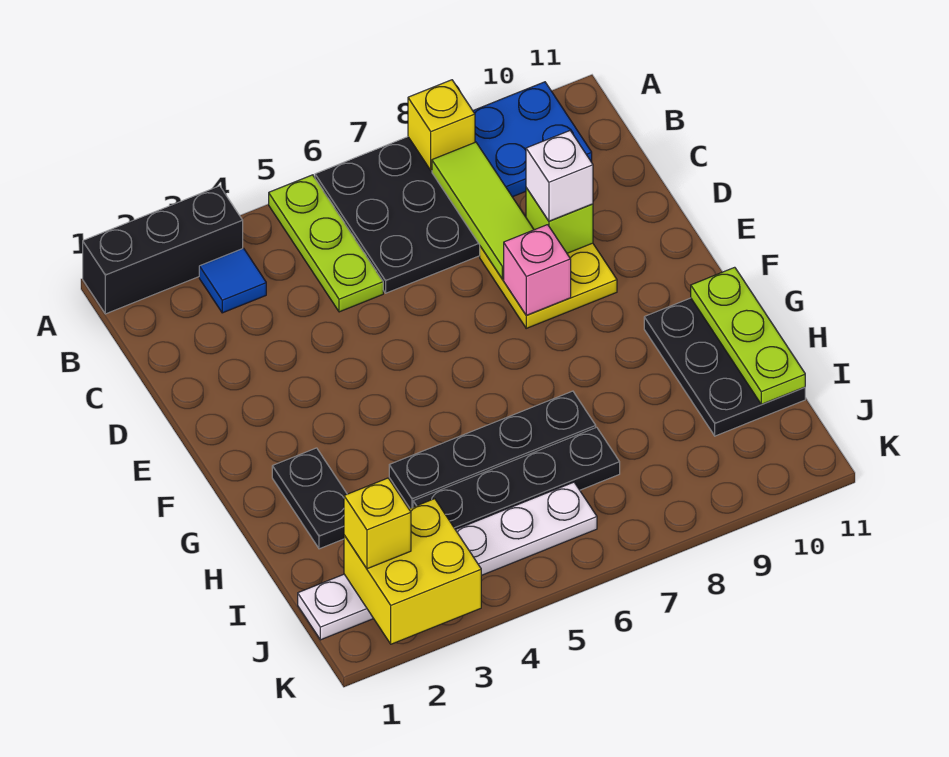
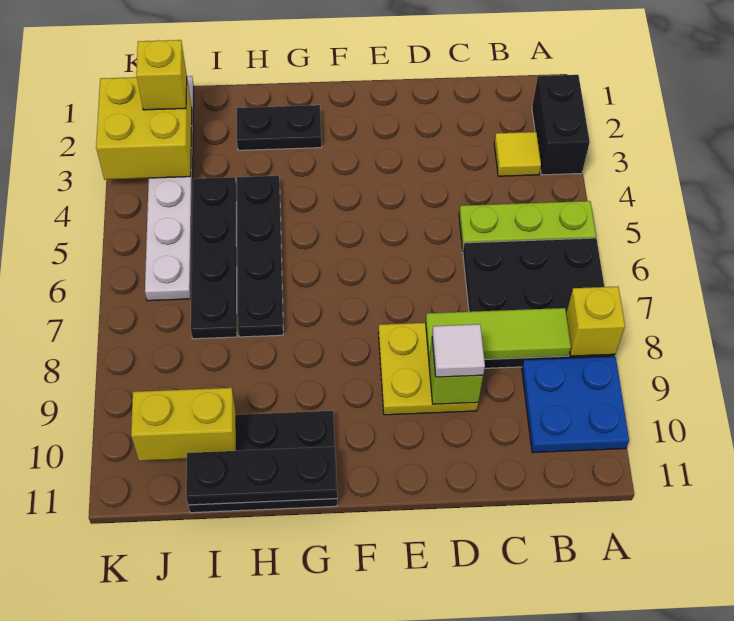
black 1x3 brick [83,186,243,314] -> black 1x2 brick [532,75,590,175]
blue 1x1 tile [199,248,266,313] -> yellow 1x1 tile [494,132,541,176]
white 1x1 brick [526,131,593,221] -> white 1x1 tile [432,324,485,377]
pink 1x1 brick [504,225,571,315] -> none
lime 1x3 plate [691,267,805,404] -> black 1x3 plate [186,447,337,505]
none -> yellow 1x2 brick [131,388,236,461]

